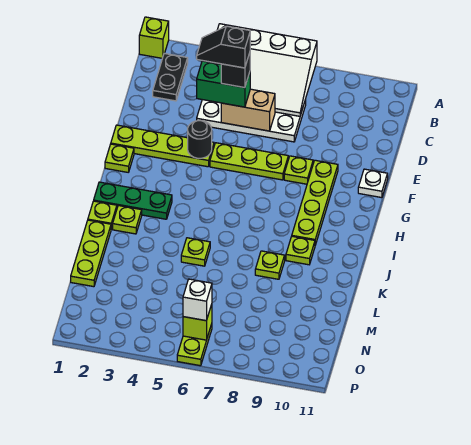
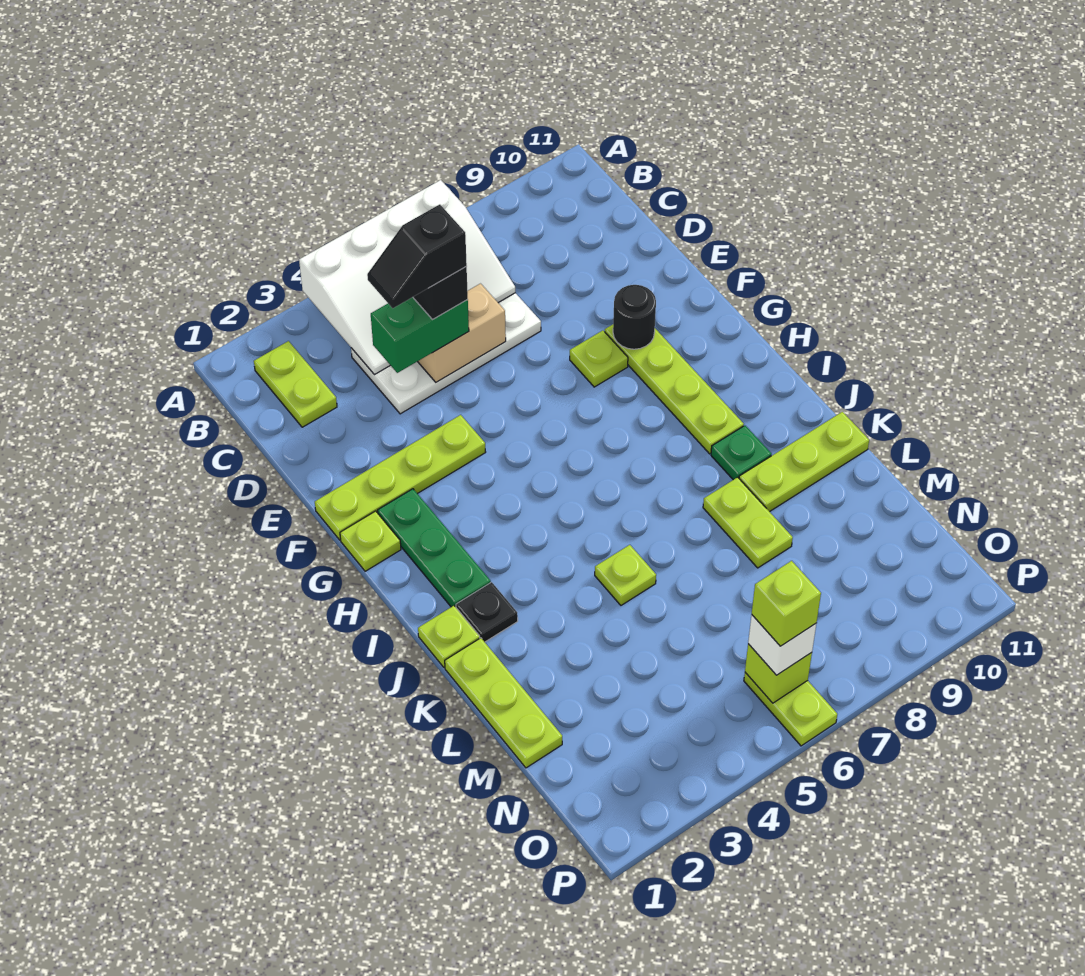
lime 1x1 brick [139,17,169,58] -> lime 1x1 brick moved to [752,561,821,646]
black 1x2 plate [153,53,188,101] -> lime 1x2 plate [254,341,337,427]
black 1x1 round brick [188,121,212,158] -> black 1x1 round brick moved to [613,285,656,349]
lime 1x3 plate [210,143,288,180] -> lime 1x3 plate moved to [739,412,869,512]
white 1x1 plate [358,169,388,198] -> none
green 1x3 plate [94,182,172,219] -> green 1x3 plate turned to [378,489,491,607]
lime 1x1 plate [113,206,142,234] -> black 1x1 plate [456,582,518,642]
lime 1x1 plate [286,236,315,265] -> green 1x1 plate [711,426,772,480]
lime 1x1 plate [255,251,285,279] -> lime 1x2 plate [703,477,793,568]

